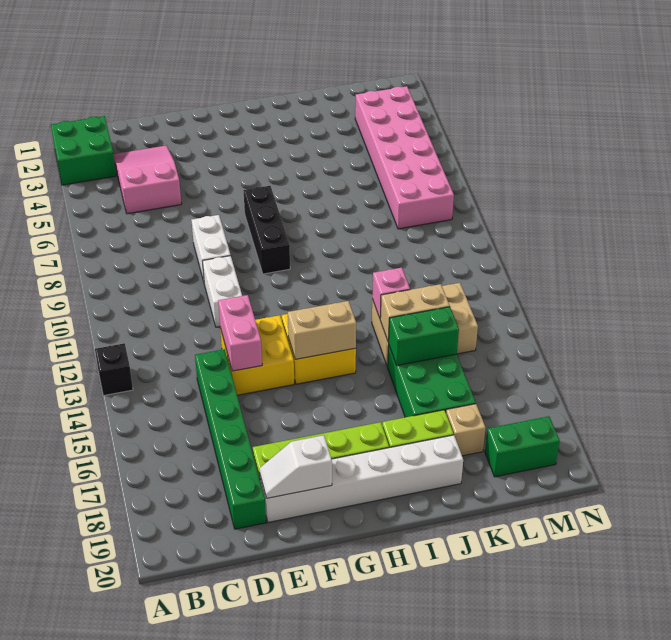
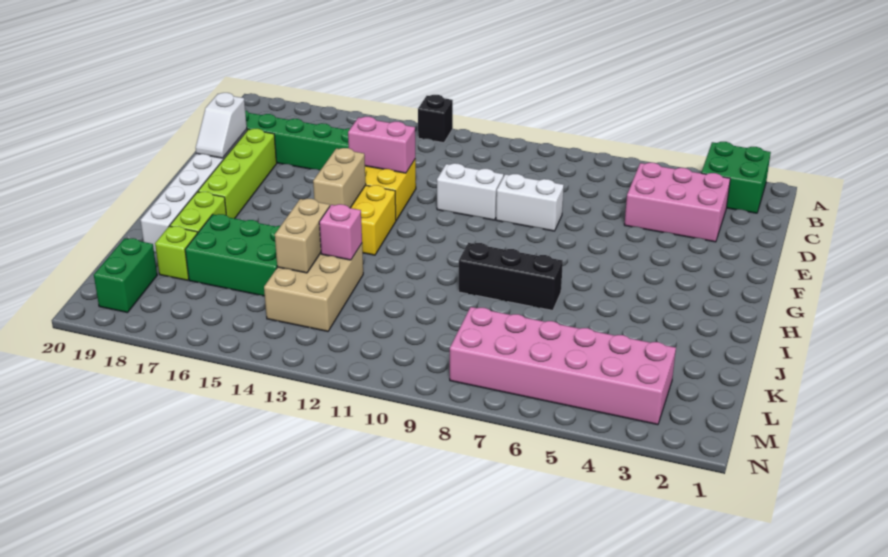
pink 2x3 slope [113,145,182,214] -> pink 2x3 brick [624,163,730,242]
white 1x2 slope [259,435,332,498] -> white 1x2 slope turned to [196,93,247,158]
black 1x3 brick [243,186,290,274] -> black 1x3 brick moved to [459,243,563,310]
green 1x2 brick [388,307,459,365] -> none
tan 1x1 brick [446,404,486,456] -> lime 1x1 brick [155,226,197,280]

